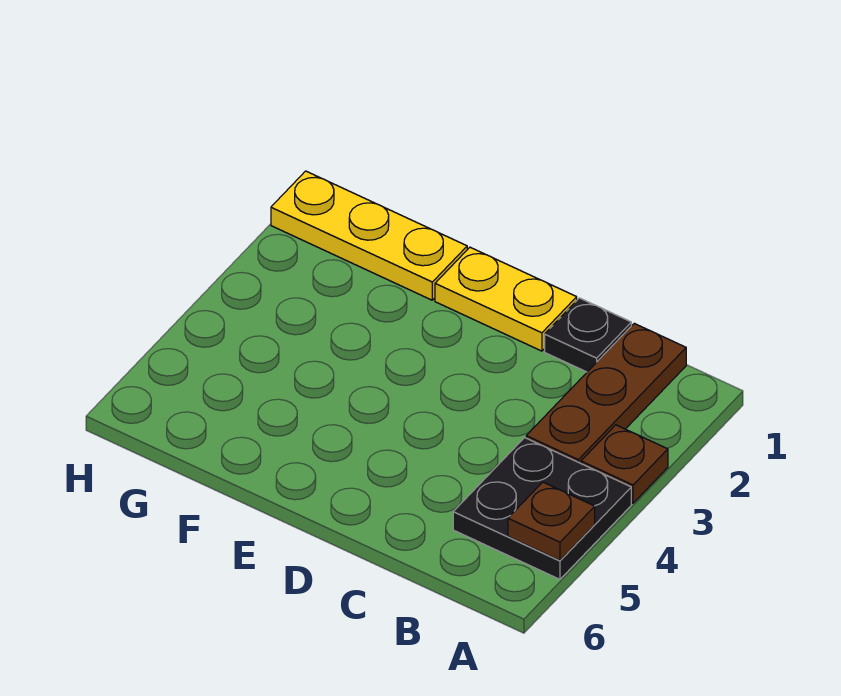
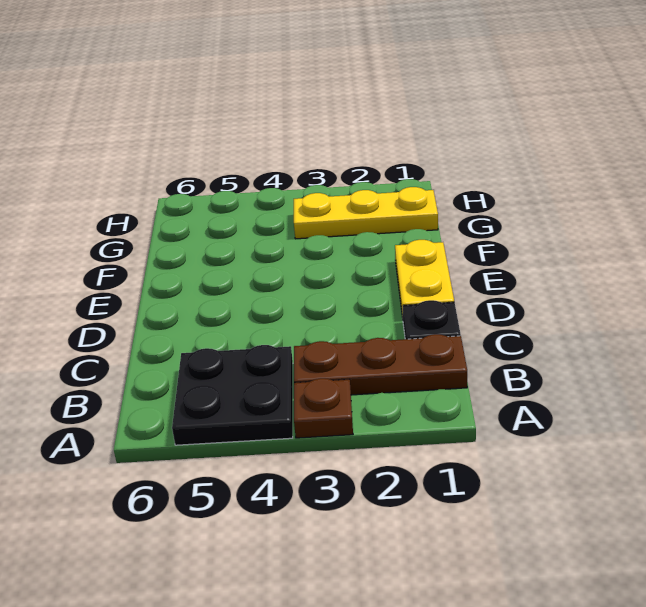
brown 1x1 plate [508,482,595,560] -> none
yellow 1x3 plate [271,171,467,300] -> yellow 1x3 plate turned to [294,187,438,239]

